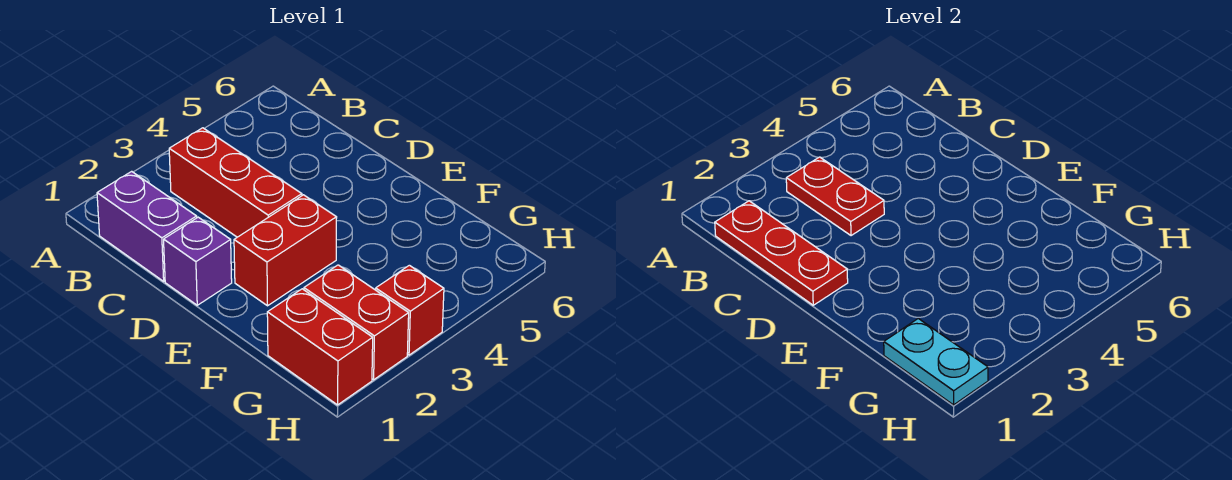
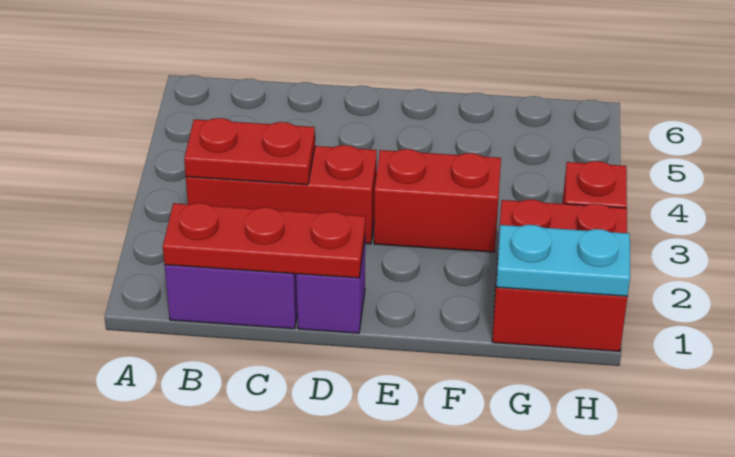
red 1x2 brick [234,195,337,306] -> red 1x2 brick turned to [374,149,501,252]

